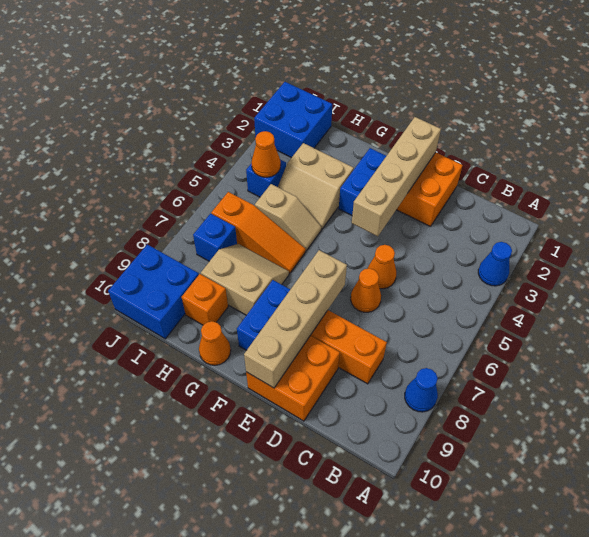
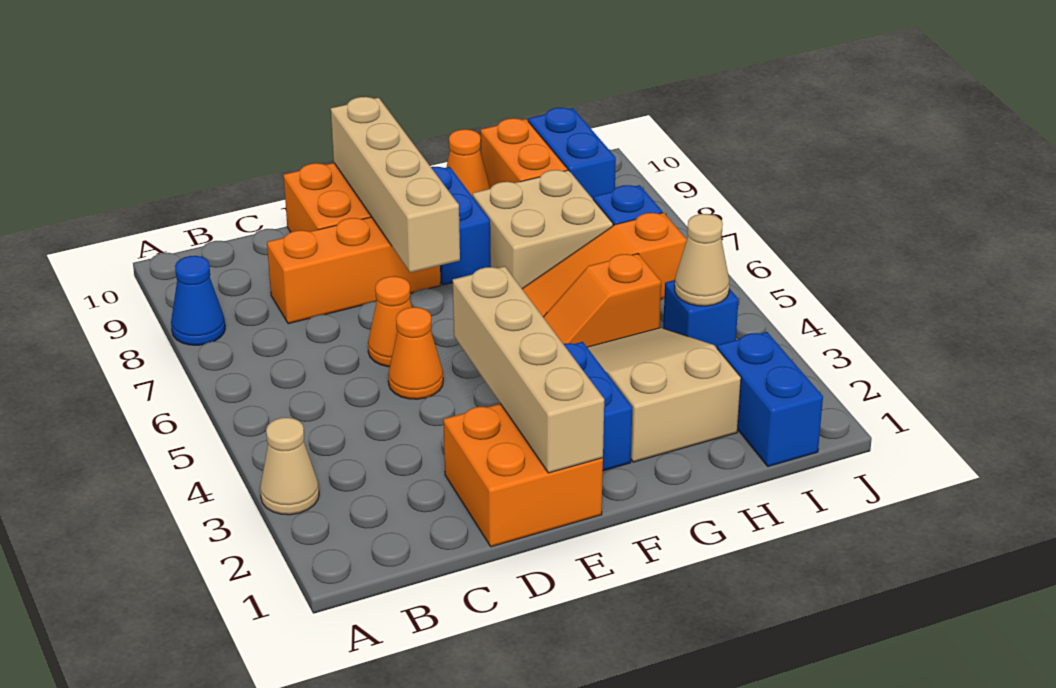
blue 1x1 cone [478,242,512,286] -> tan 1x1 cone [260,418,319,515]
tan 2x2 slope [278,143,354,229] -> tan 2x3 slope [587,328,741,462]
tan 1x2 slope [255,184,321,251] -> orange 1x2 slope [543,254,661,347]
tan 2x2 slope [201,244,289,315] -> tan 2x2 brick [473,170,613,288]
orange 1x1 brick [182,274,228,325] -> orange 1x2 brick [481,118,568,189]
blue 2x2 brick [254,82,332,158] -> blue 1x2 brick [717,332,823,467]
orange 1x1 cone [252,131,281,177] -> tan 1x1 cone [675,214,729,306]
blue 2x2 brick [108,244,199,339] -> blue 1x2 brick [528,108,616,199]

